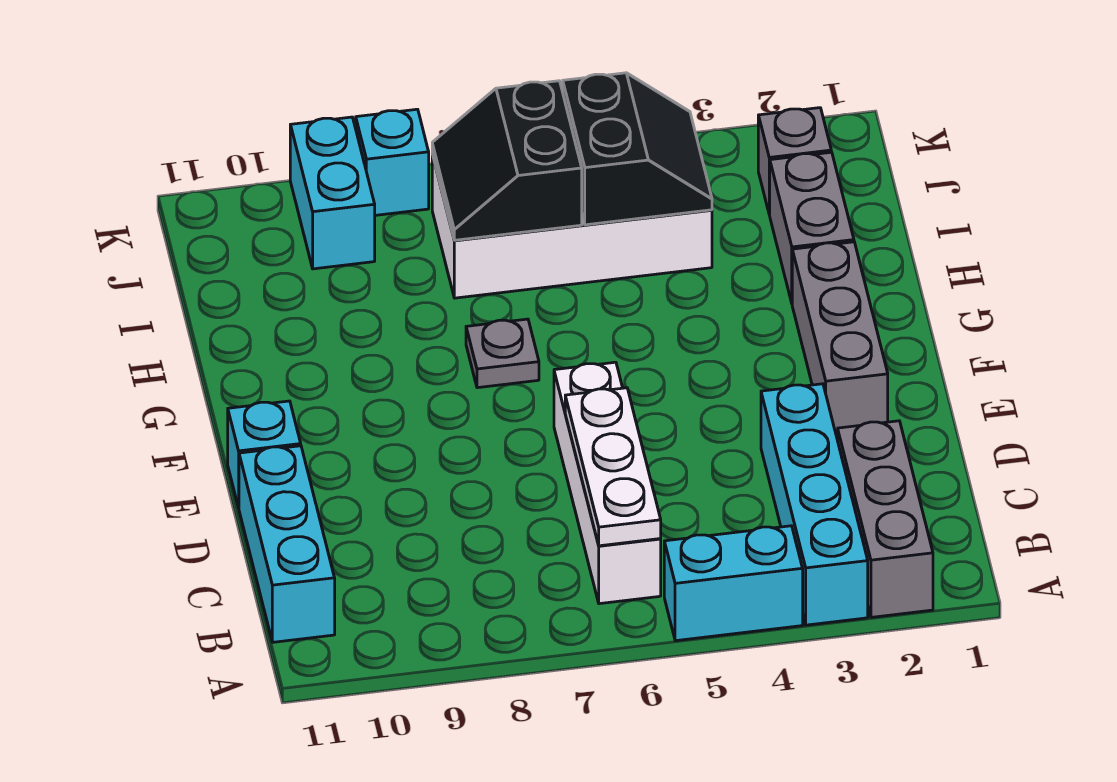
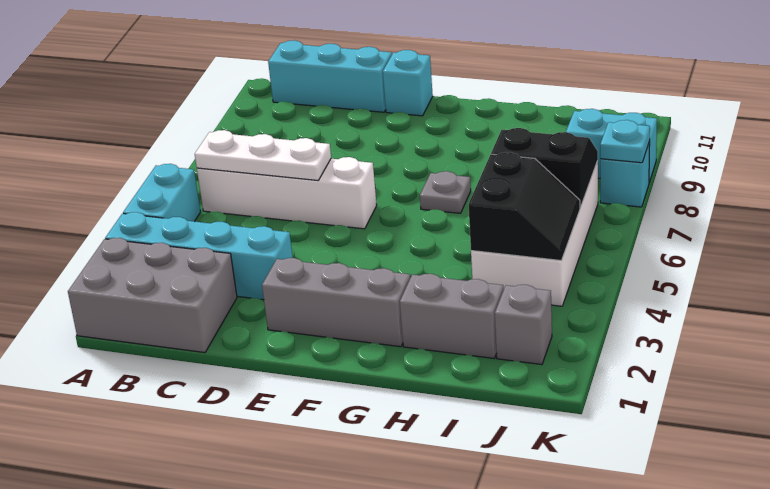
grey 1x3 brick [838,421,933,617] -> grey 2x3 brick [68,238,237,353]
black 2x2 slope [563,73,712,225] -> black 2x2 slope turned to [468,152,580,261]
none -> cyan 1x1 plate [600,120,650,163]

